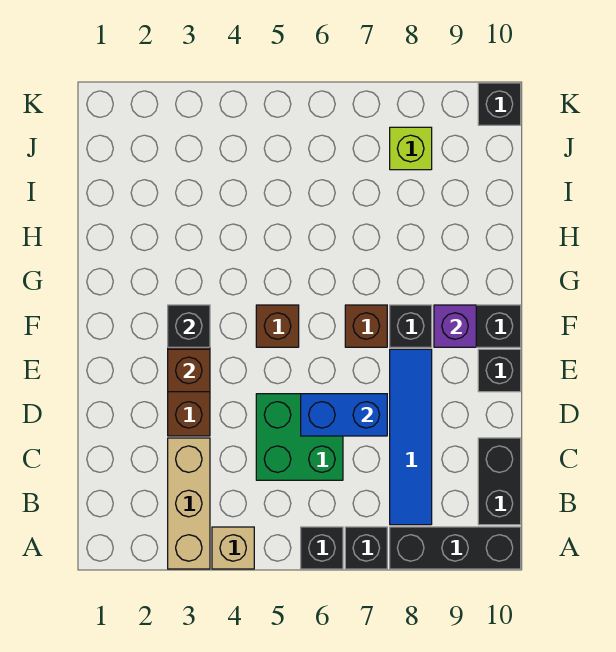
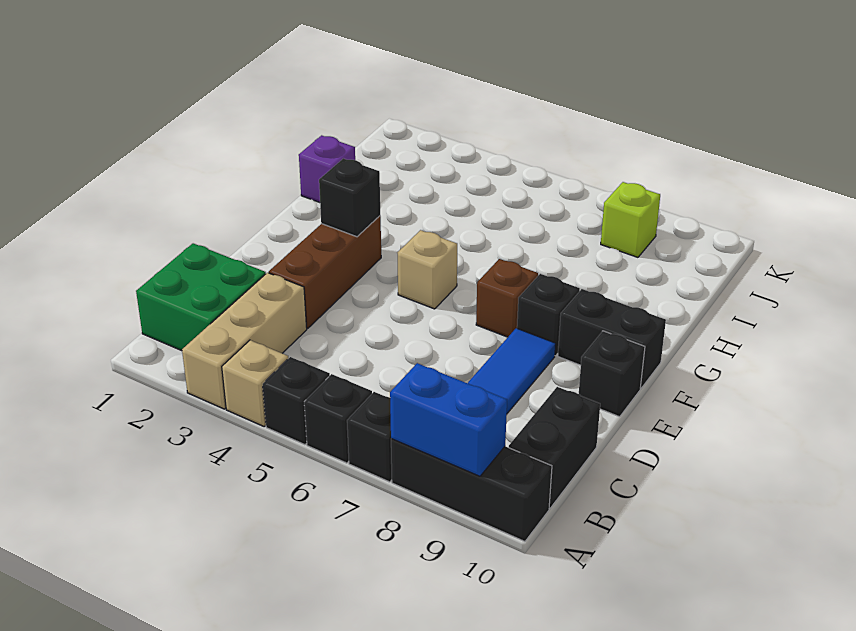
green 2x2 brick [256,394,343,480] -> green 2x2 brick moved to [136,243,266,351]
blue 1x2 brick [301,394,387,436] -> blue 1x2 brick moved to [390,363,507,476]
brown 1x1 brick [168,349,210,392] -> none
brown 1x1 brick [256,305,299,347] -> tan 1x1 brick [398,230,457,309]
purple 1x1 brick [434,305,476,347] -> purple 1x1 brick moved to [299,135,355,203]
black 1x1 brick [478,83,521,125] -> black 1x1 brick moved to [263,357,330,445]

